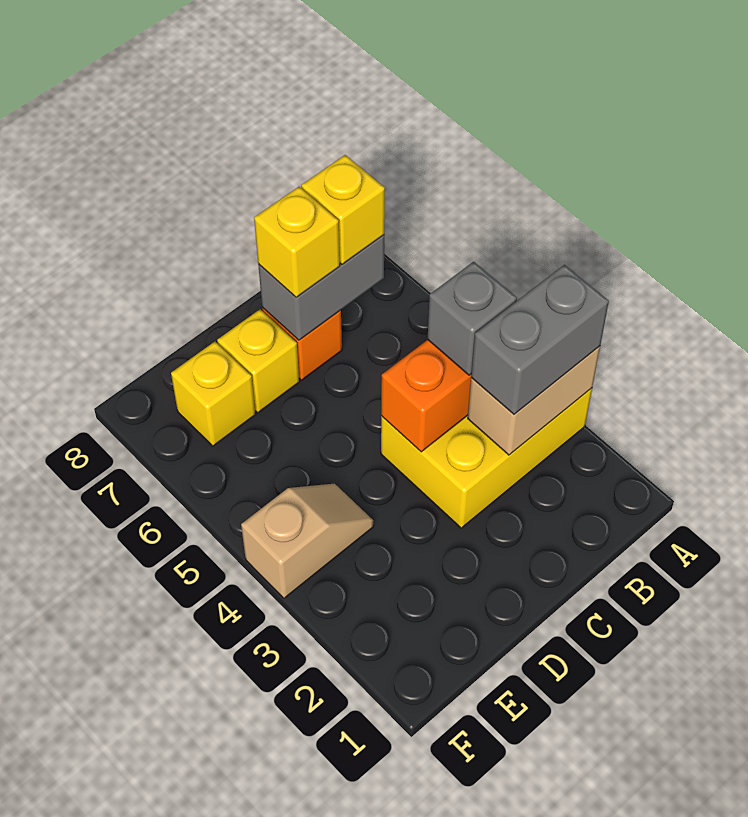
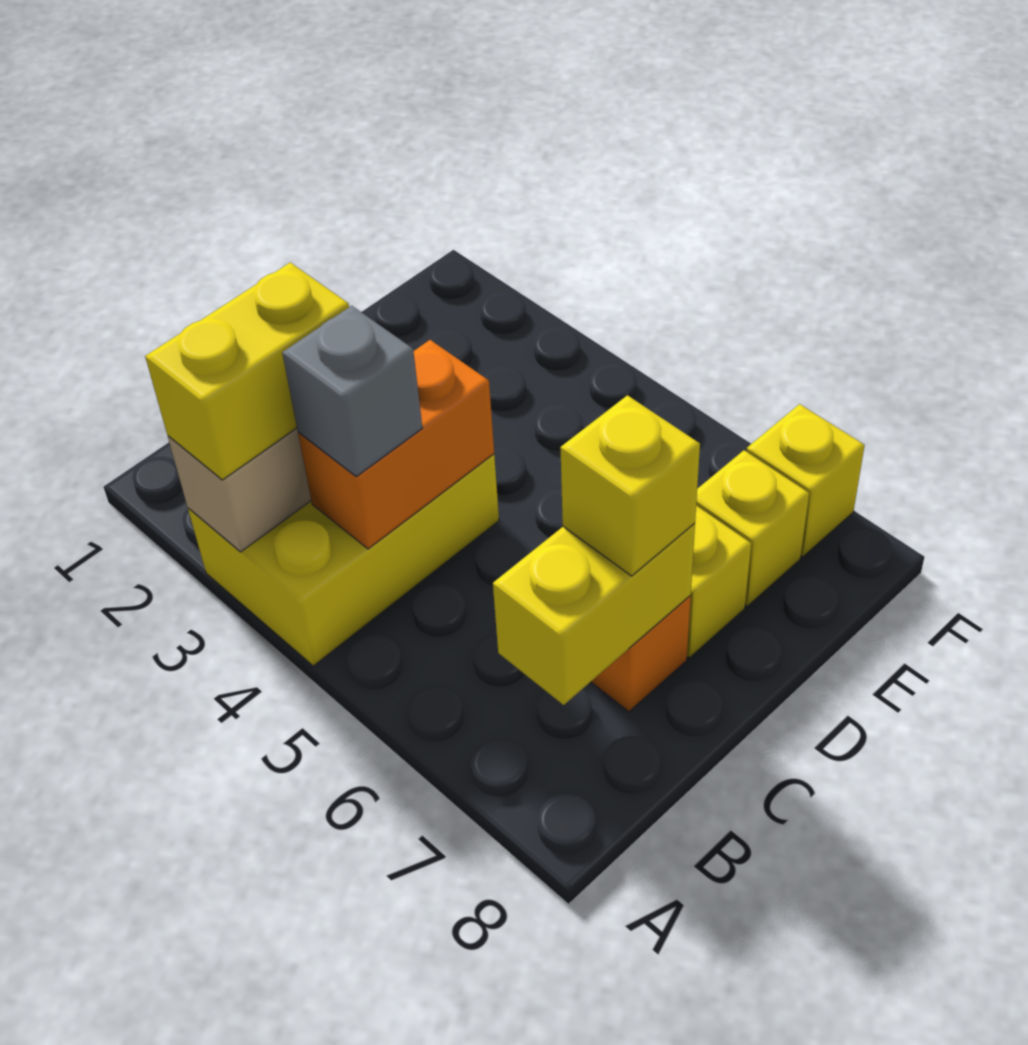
grey 1x2 brick [471,265,609,414] -> yellow 1x2 brick [145,262,349,480]
grey 1x2 brick [258,235,384,340] -> yellow 1x2 brick [493,523,695,705]
yellow 1x1 brick [301,155,385,264] -> yellow 1x1 brick moved to [746,404,865,557]
tan 1x2 slope [241,484,373,598] -> none

